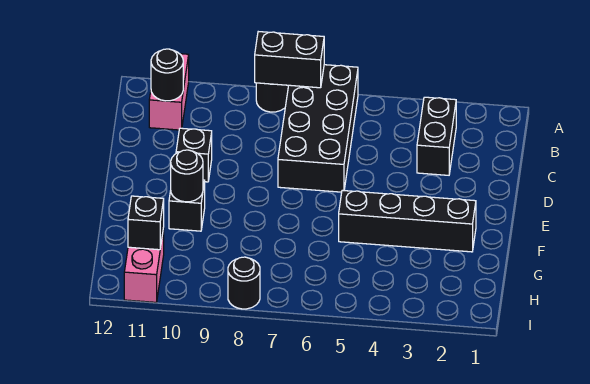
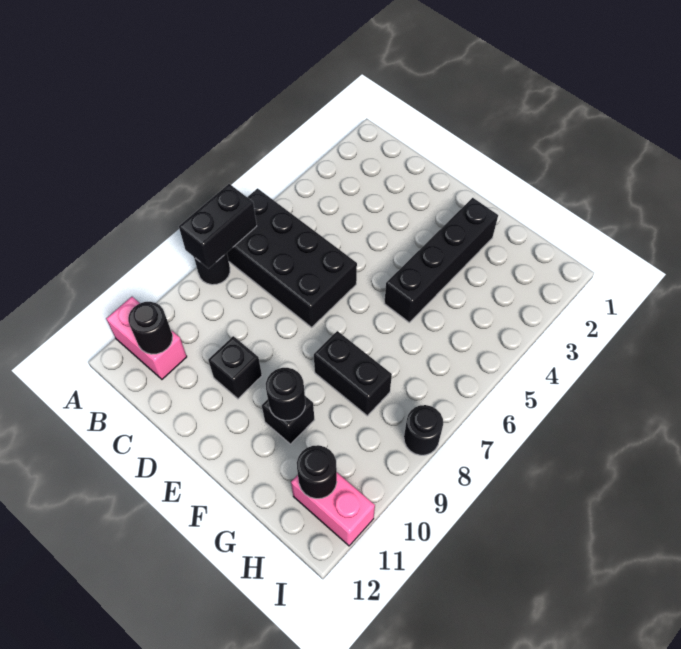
black 1x2 brick [417,97,456,175] -> black 1x2 brick moved to [314,331,392,416]
black 1x1 brick [128,196,164,250] -> black 1x1 round brick [297,445,337,499]

